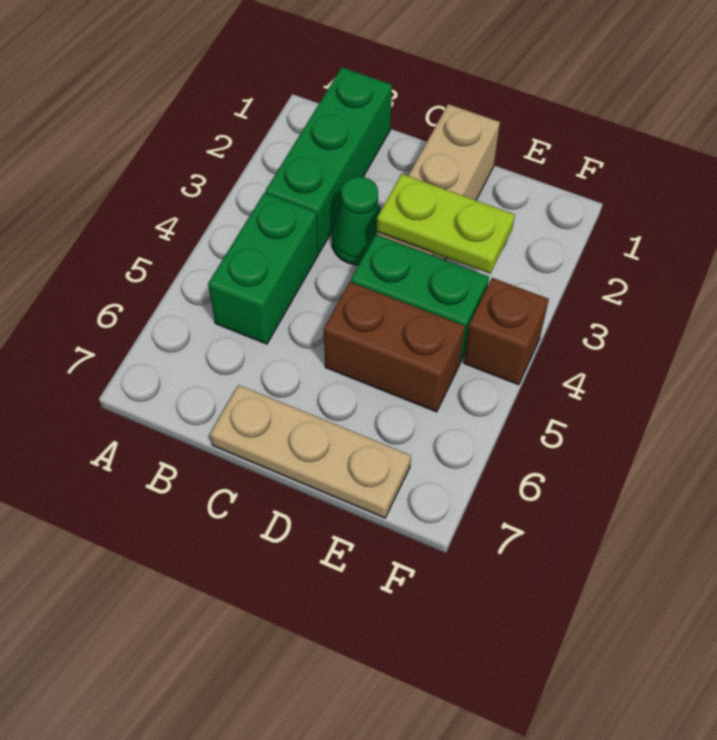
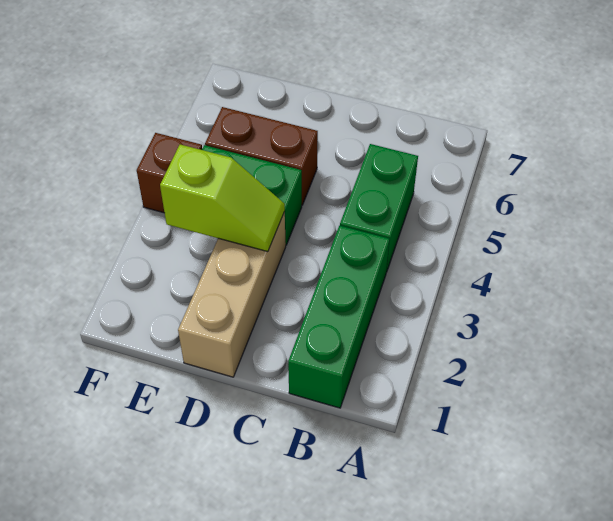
green 1x1 cone [332,177,380,265] -> none
tan 1x3 plate [210,385,411,518] -> none
lime 1x2 plate [377,174,515,274] -> lime 1x2 slope [160,145,285,252]

